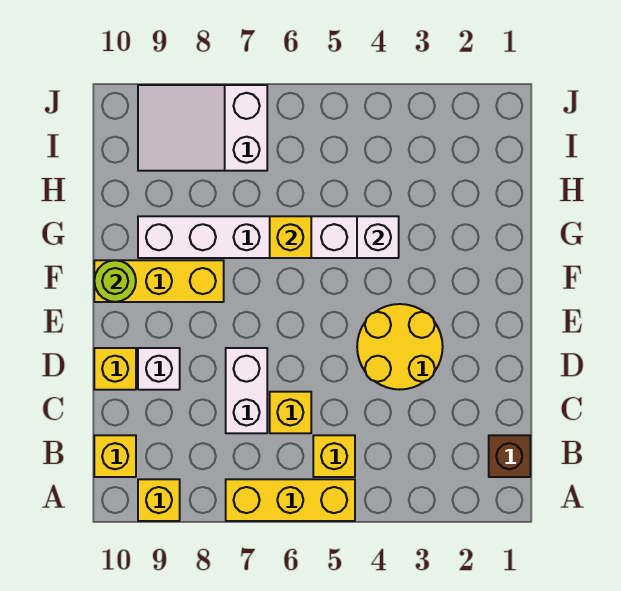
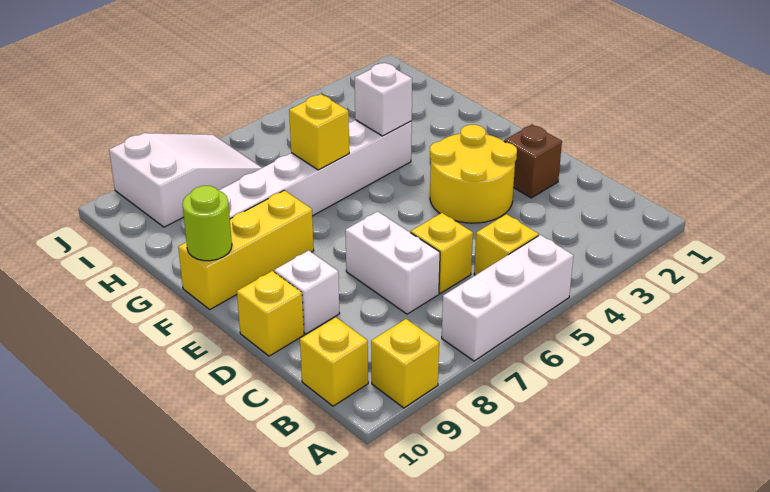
yellow 1x3 brick [226,479,355,521] -> white 1x3 brick [442,235,574,361]
brown 1x1 brick [489,435,530,477] -> brown 1x1 brick moved to [504,125,562,198]
white 2x3 slope [138,85,267,171] -> white 2x3 slope turned to [109,133,262,227]

